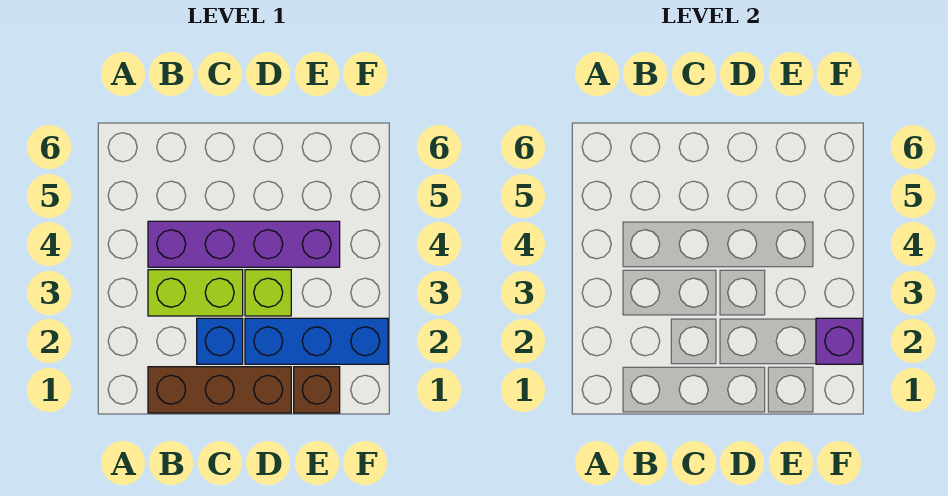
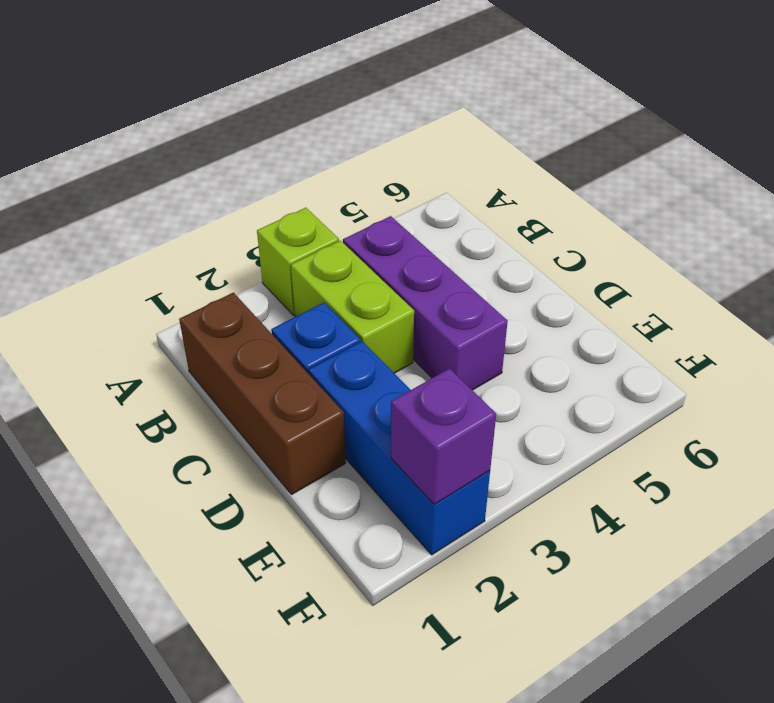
purple 1x4 brick [148,221,340,267] -> purple 1x3 brick [343,216,508,390]
lime 1x1 brick [245,270,291,316] -> lime 1x1 brick moved to [257,208,339,315]
brown 1x1 brick [294,367,340,413] -> none

